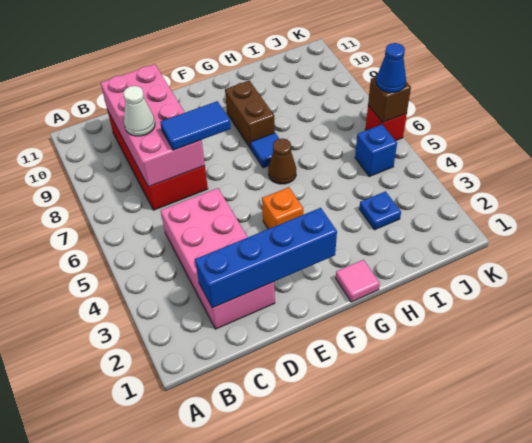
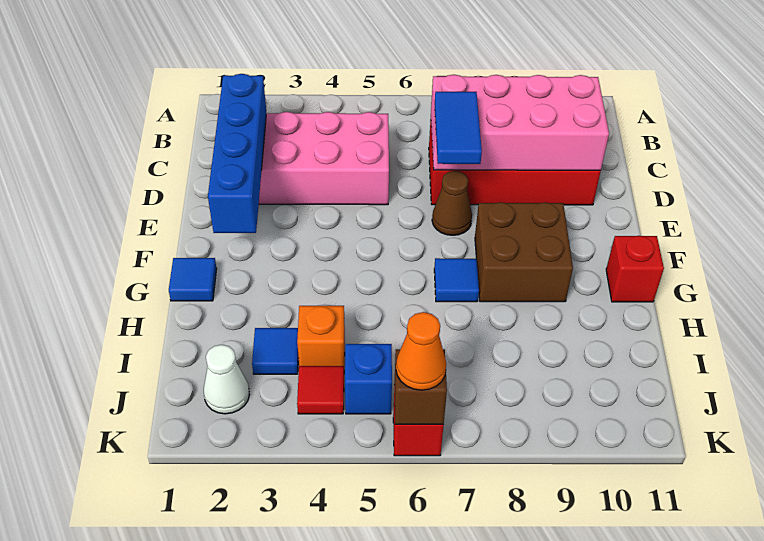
white 1x1 cone [123,86,155,136] -> white 1x1 cone moved to [204,345,249,414]
orange 1x1 brick [262,187,303,229] -> orange 1x1 brick moved to [297,306,345,366]
pink 1x1 tile [336,260,380,302] -> blue 1x1 tile [169,258,217,301]
brown 1x1 cone [268,138,296,184] -> brown 1x1 cone moved to [432,171,472,235]
brown 1x2 brick [225,80,275,149] -> brown 2x2 brick [475,202,573,302]
none -> red 1x1 brick [606,236,664,302]
blue 1x1 plate [359,191,401,230] -> blue 1x1 tile [252,328,299,374]
none -> red 1x1 tile [297,366,344,414]
blue 1x1 cone [376,43,406,93] -> orange 1x1 cone [396,312,446,390]

